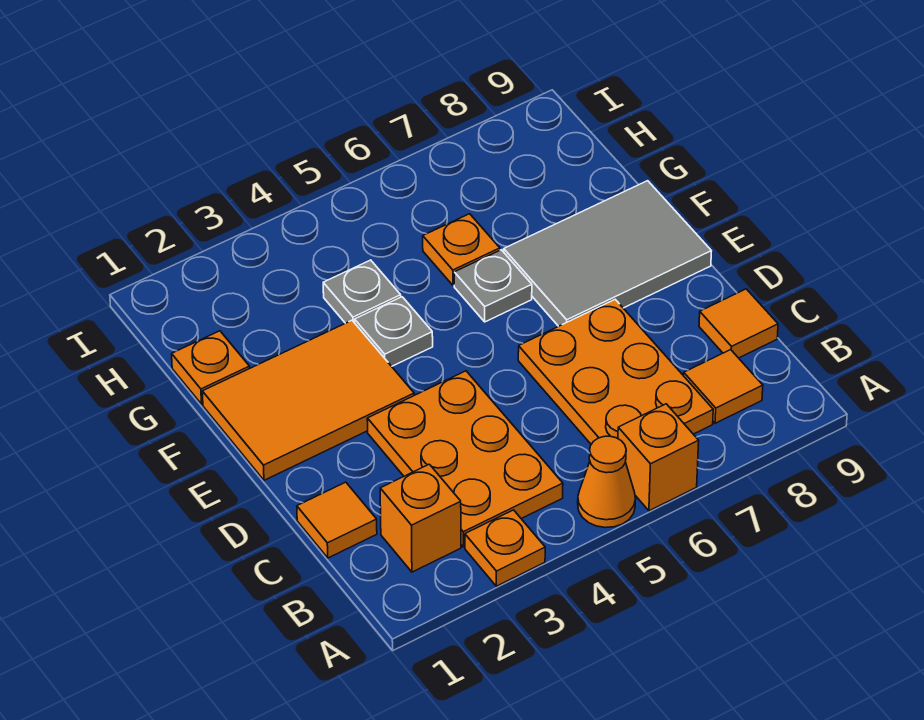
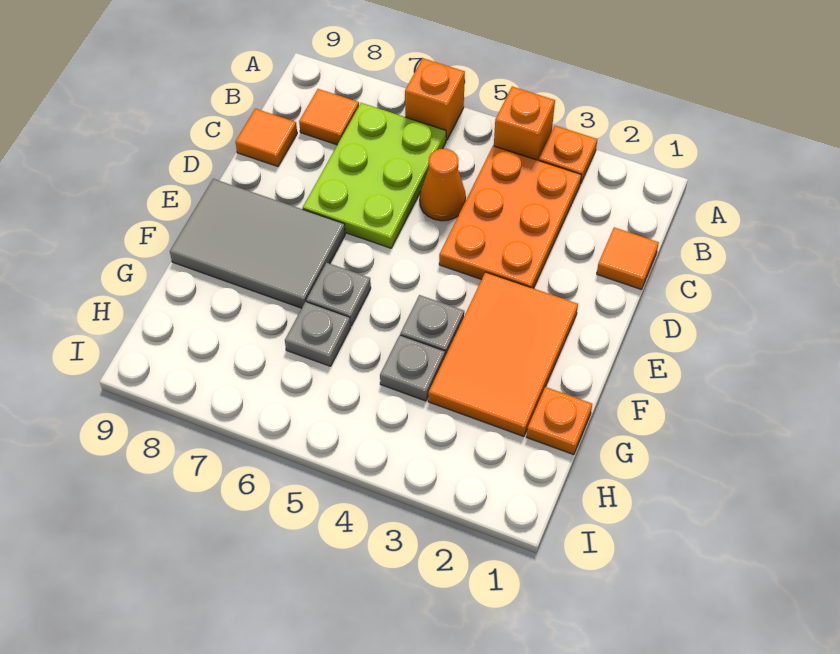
orange 1x1 cone [578,436,636,528] -> orange 1x1 cone moved to [420,149,466,221]
orange 1x1 brick [380,464,461,572] -> orange 1x1 brick moved to [494,87,555,160]
orange 2x3 plate [518,300,713,444] -> lime 2x3 plate [303,103,446,248]
orange 2x3 tile [202,320,414,480] -> orange 2x3 tile turned to [428,272,578,436]
orange 1x1 plate [423,214,500,285] -> grey 1x1 plate [285,302,351,366]

